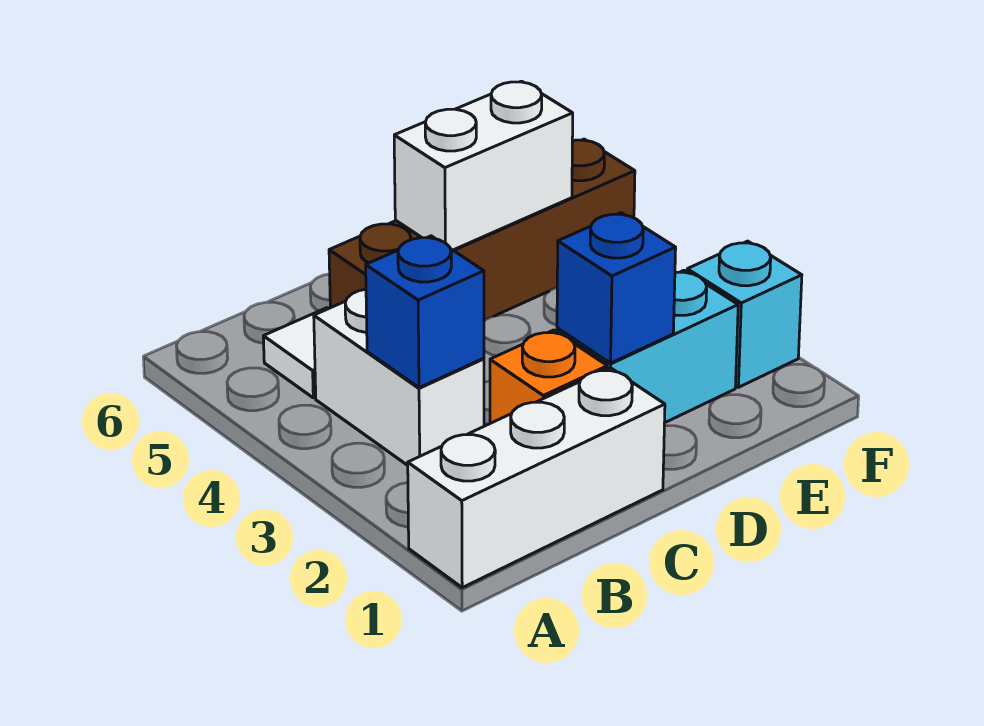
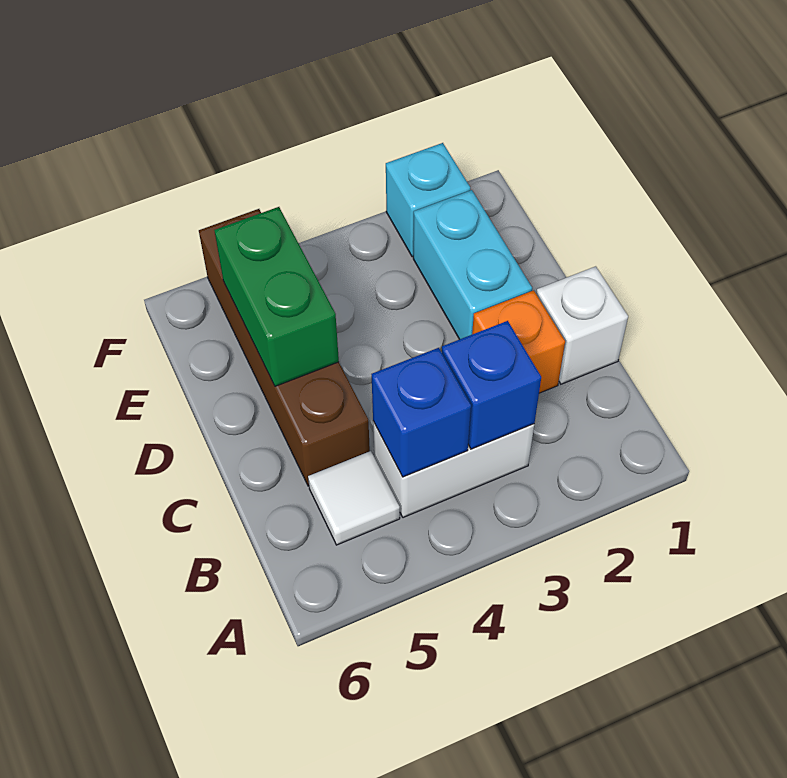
white 1x3 brick [408,368,665,588] -> white 1x1 brick [536,266,628,384]
blue 1x1 brick [557,213,676,363] -> blue 1x1 brick moved to [371,348,471,477]
white 1x2 brick [394,81,573,250] -> green 1x2 brick [214,207,339,386]

